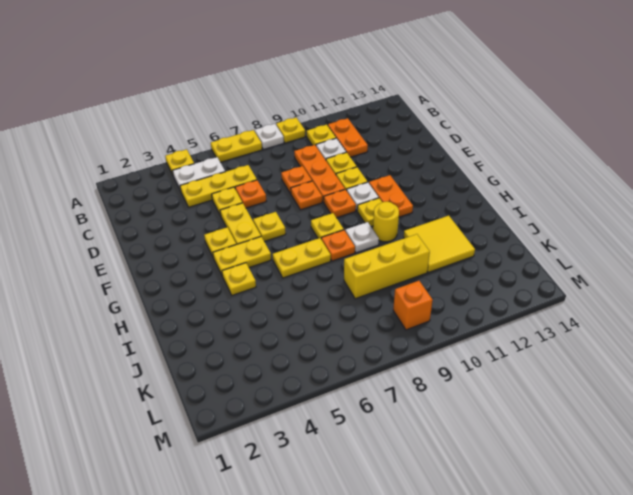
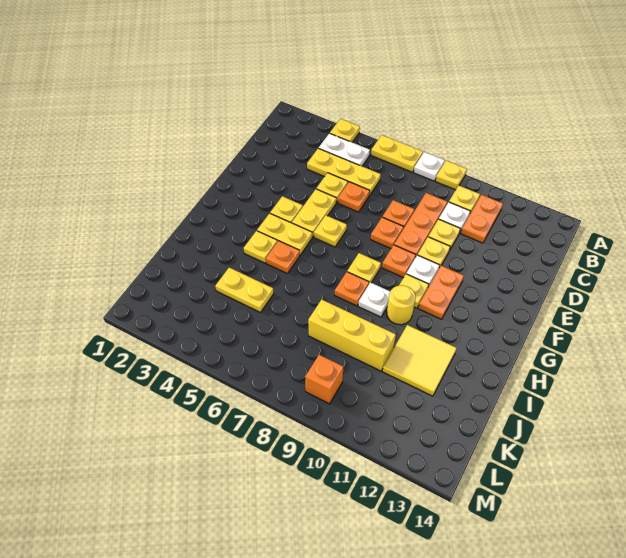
none -> orange 1x1 plate [266,241,300,274]
yellow 1x2 plate [273,238,331,278] -> yellow 1x2 plate moved to [215,268,274,312]

